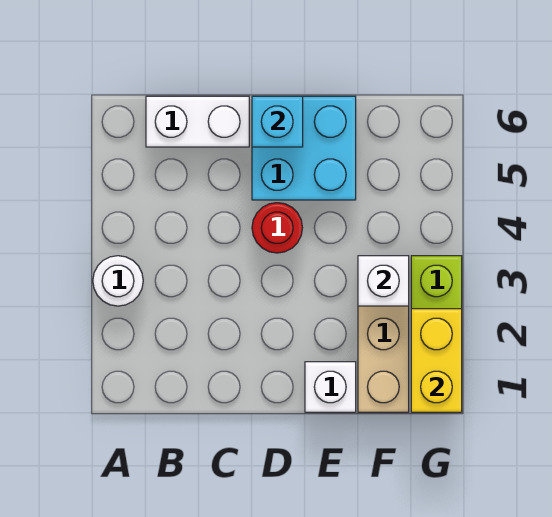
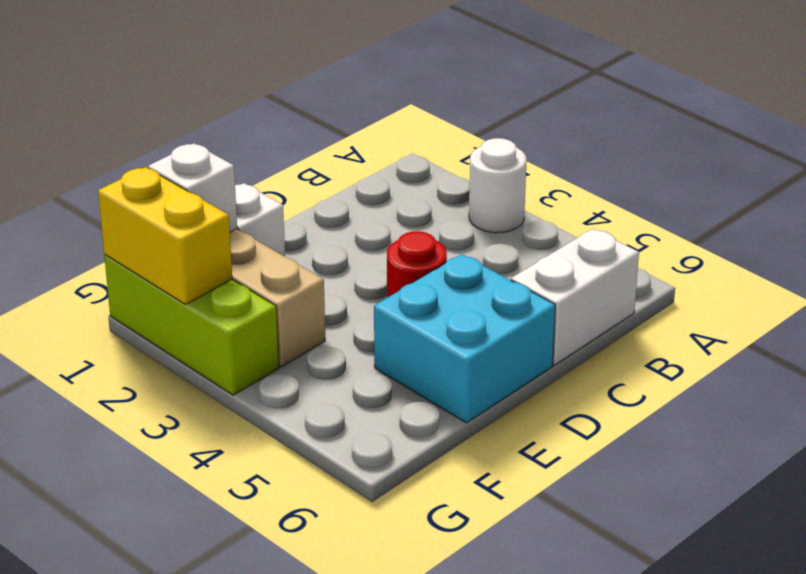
cyan 1x1 brick [252,96,303,147] -> none
white 1x1 brick [358,256,409,306] -> white 1x1 brick moved to [148,144,237,232]

